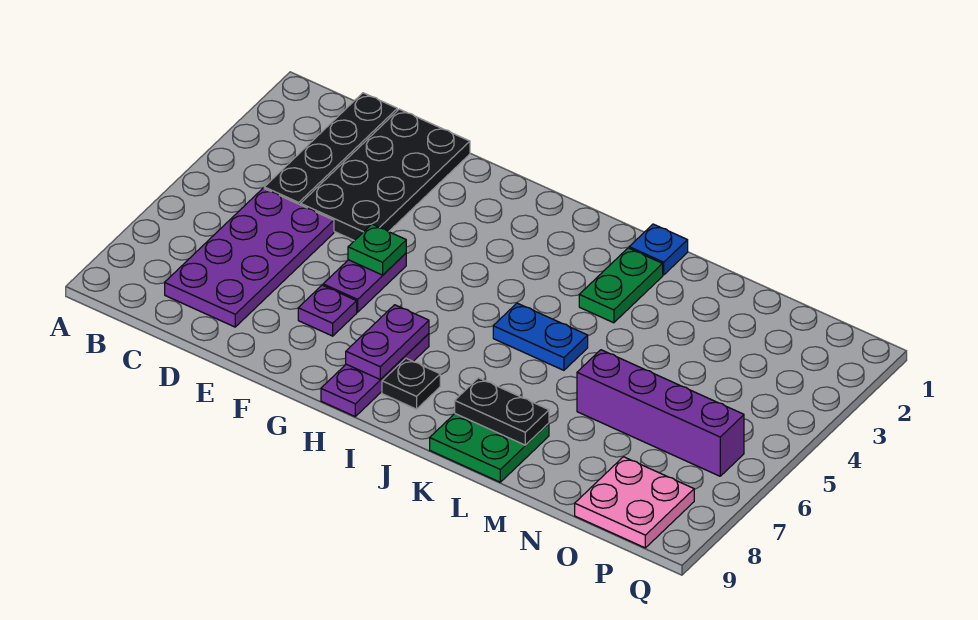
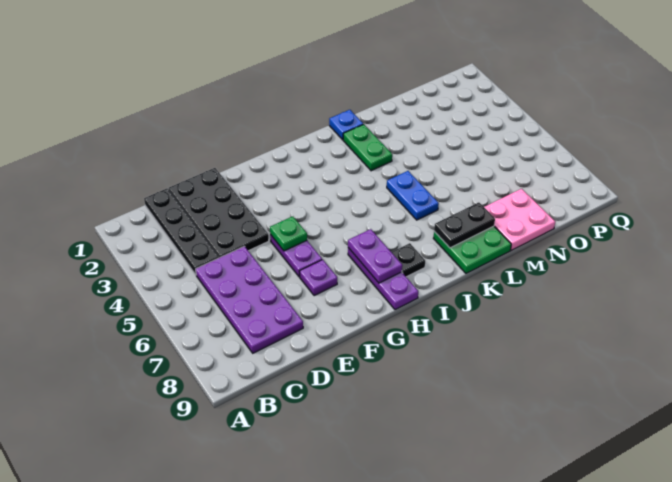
blue 1x2 plate [493,303,588,370] -> blue 1x2 plate turned to [387,171,439,220]
purple 1x4 brick [577,350,744,476] -> none
pink 2x2 plate [575,457,694,548] -> pink 2x2 plate moved to [484,189,555,250]

